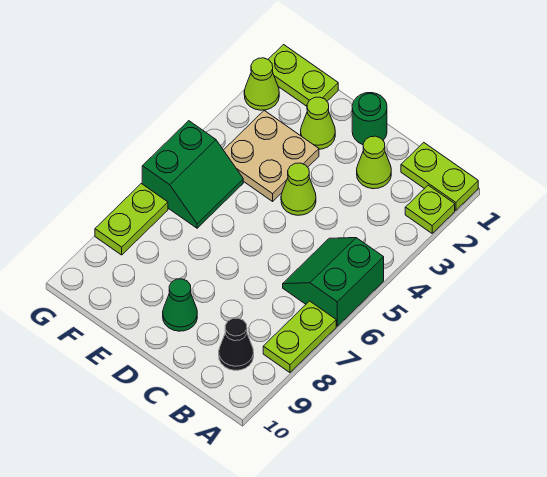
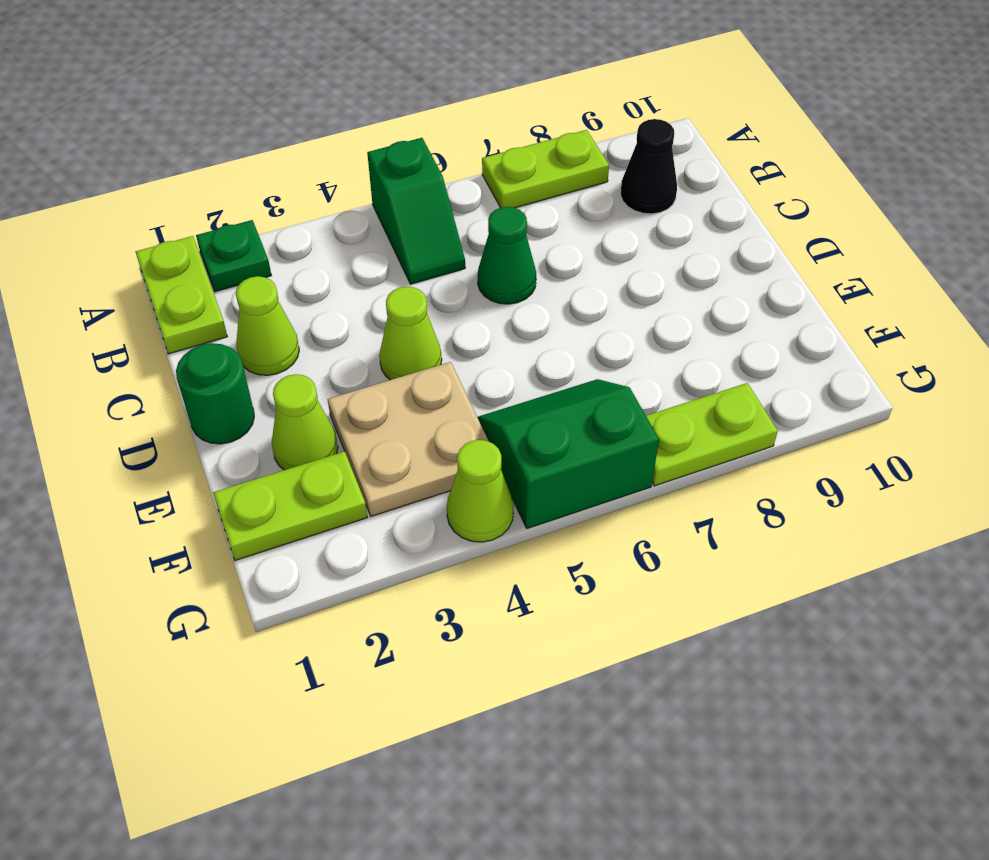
lime 1x1 plate [405,185,455,233] -> green 1x1 plate [196,220,271,292]
green 2x2 slope [283,238,384,326] -> green 1x2 slope [367,138,465,284]
green 1x1 cone [163,279,197,331] -> green 1x1 cone moved to [478,207,536,304]
lime 1x2 plate [268,45,338,106] -> lime 1x2 plate turned to [213,451,367,560]
lime 1x1 cone [244,58,279,110] -> lime 1x1 cone moved to [447,440,514,542]

